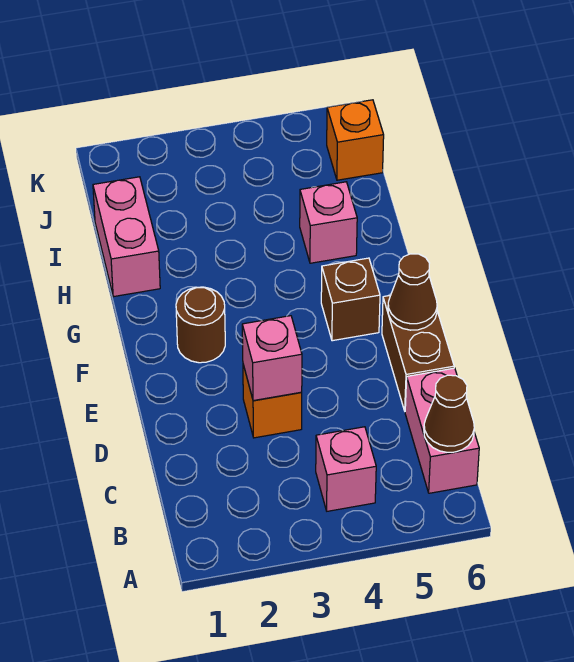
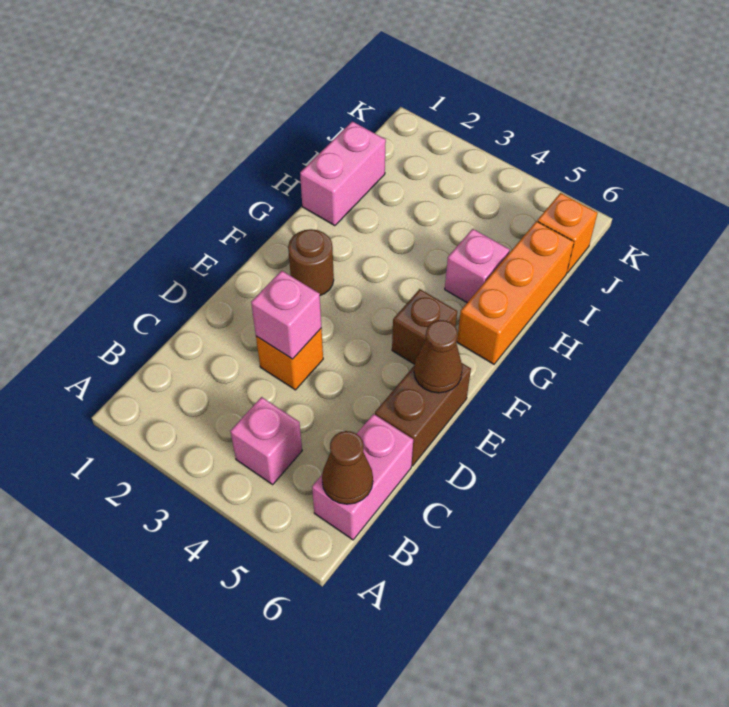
none -> orange 1x3 brick [457,221,574,364]

